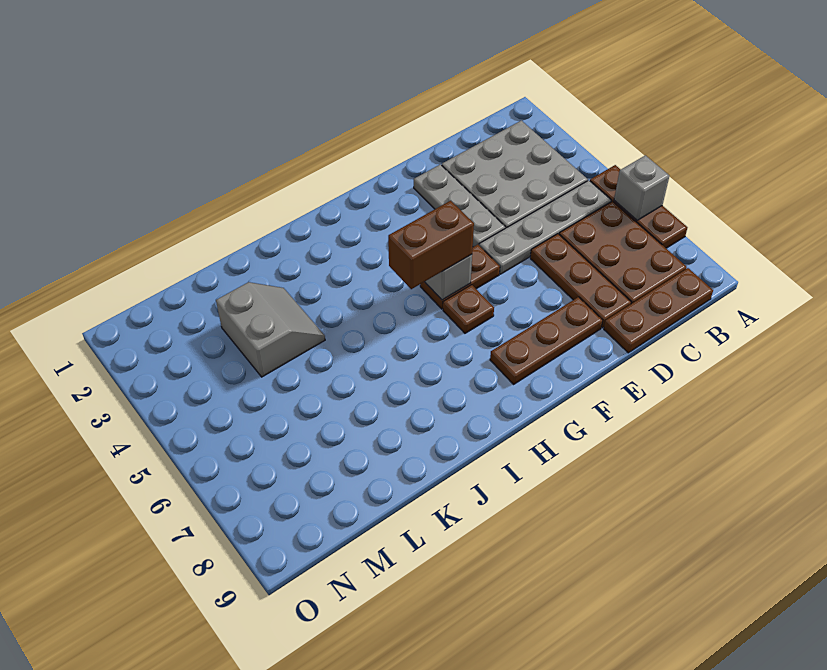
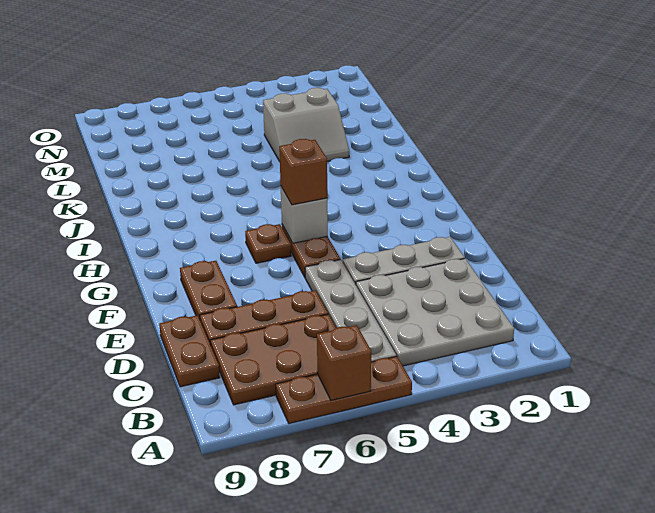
grey 1x1 brick [614,155,669,220] -> brown 1x1 brick [317,325,371,400]
brown 1x3 plate [604,268,713,353] -> brown 1x2 plate [159,315,220,387]
brown 1x3 plate [490,297,603,384] -> brown 1x2 plate [180,261,237,319]
brown 1x2 brick [388,201,474,289] -> brown 1x1 brick [279,139,327,205]

